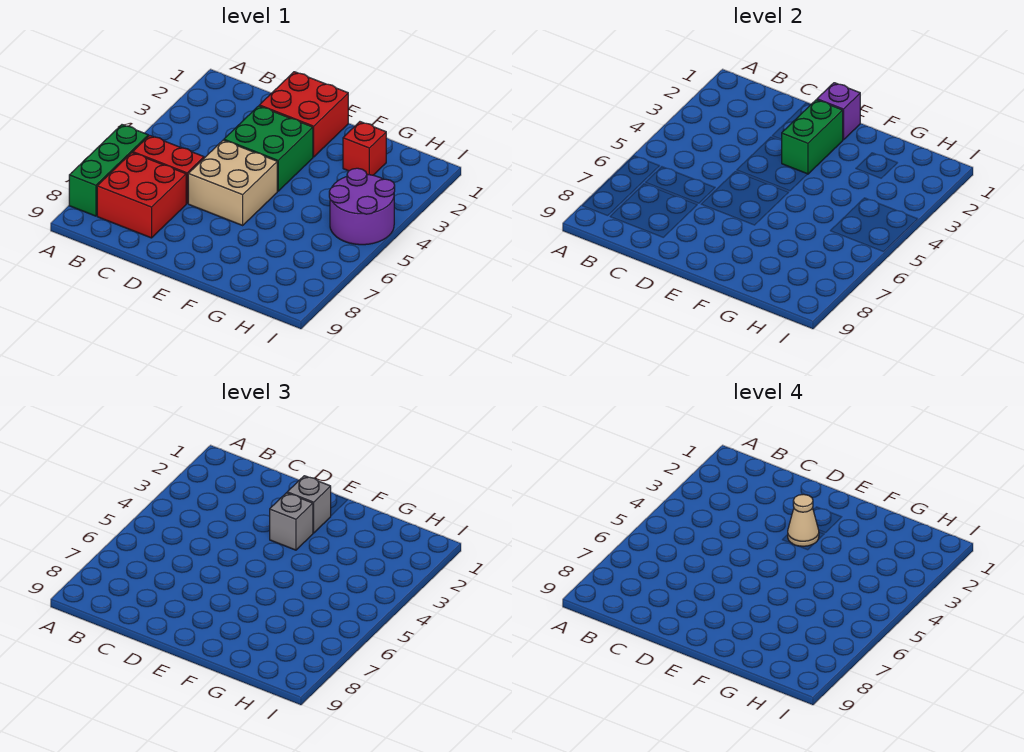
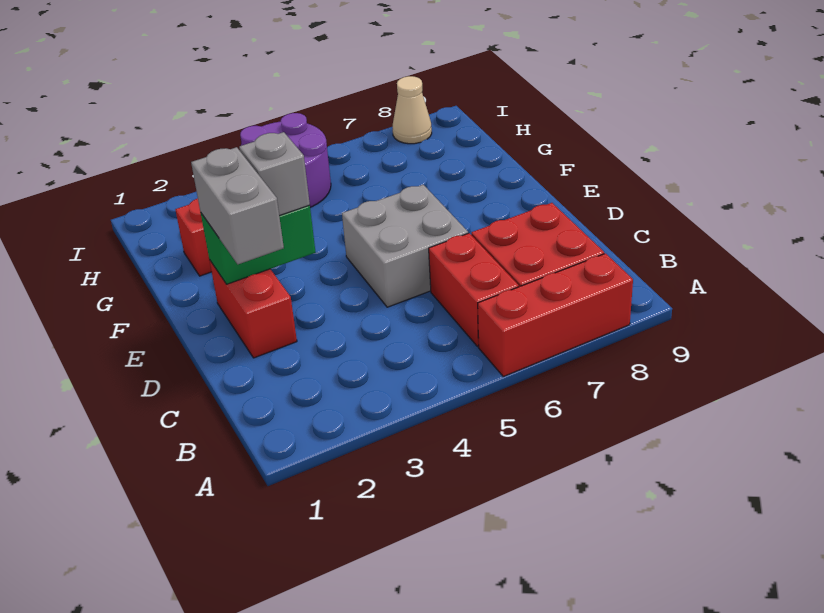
green 1x3 brick [69,125,148,216] -> red 1x3 brick [478,253,633,376]
red 2x2 brick [259,72,348,157] -> red 1x2 brick [209,260,297,358]
green 2x2 brick [224,106,313,191] -> none
tan 2x2 brick [188,140,277,225] -> grey 2x2 brick [342,185,468,307]
purple 1x1 brick [817,83,860,140] -> none
grey 1x1 brick [287,476,331,533] -> grey 1x2 brick [191,147,284,264]
tan 1x1 cone [788,494,819,546] -> tan 1x1 cone moved to [393,76,432,144]

